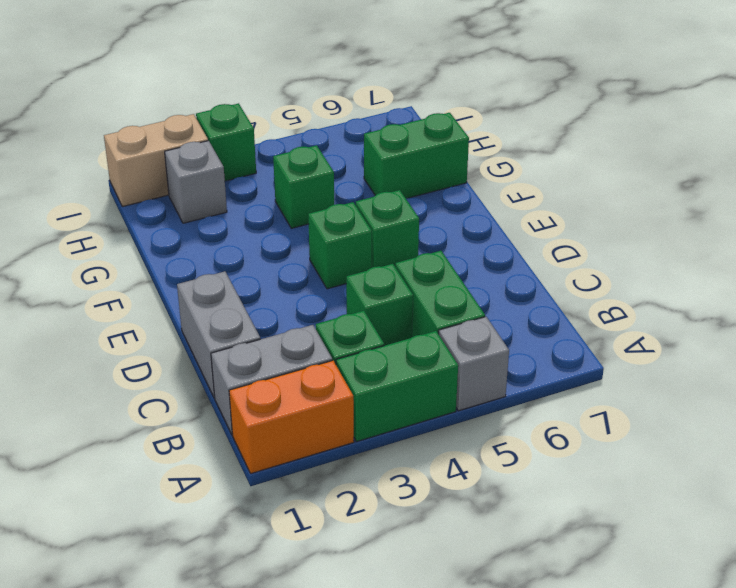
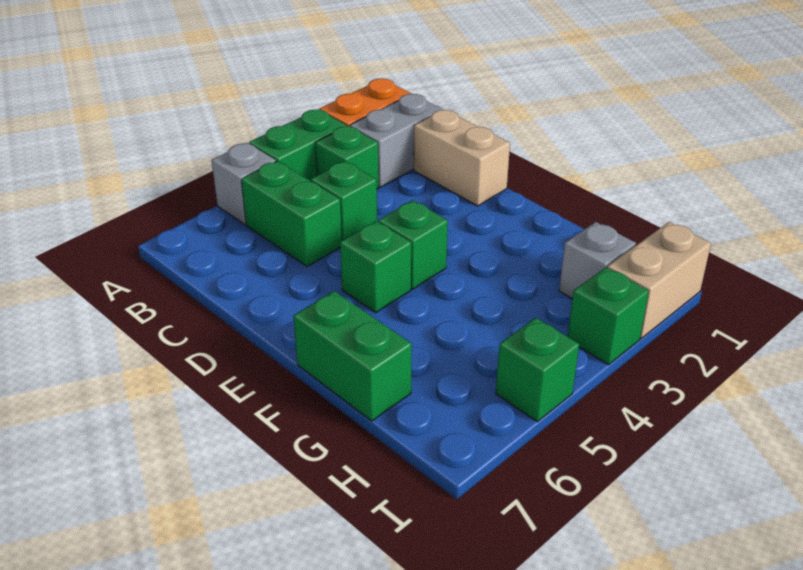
grey 1x2 brick [177,271,260,398] -> tan 1x2 brick [414,110,510,206]
green 1x1 brick [273,145,334,228] -> green 1x1 brick moved to [496,318,579,422]
green 1x2 brick [364,113,469,199] -> green 1x2 brick turned to [293,291,412,421]

